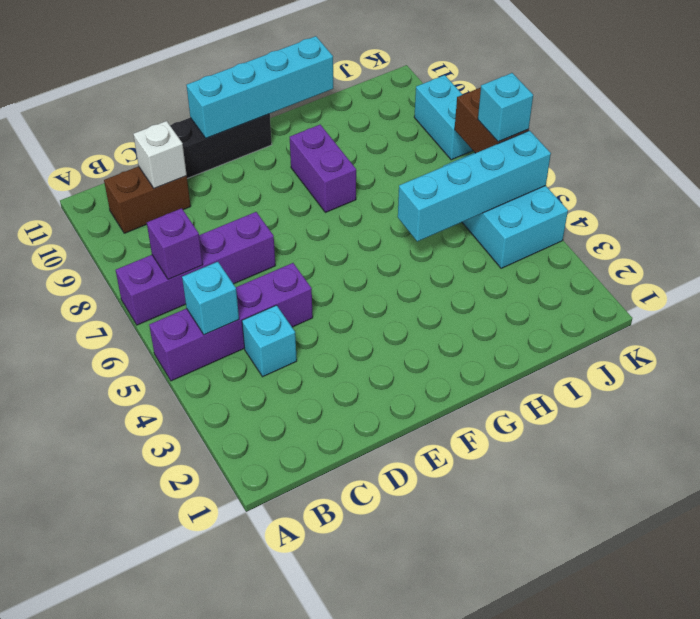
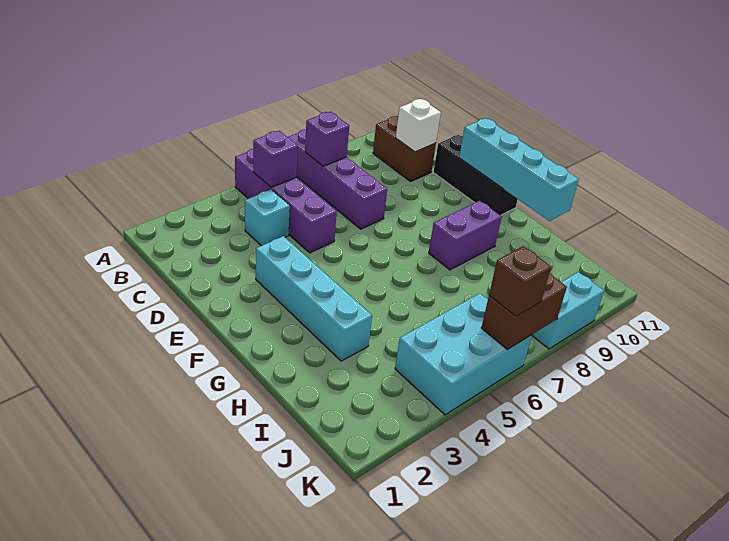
cyan 1x1 brick [182,262,239,335] -> purple 1x1 brick [253,131,298,187]
cyan 1x4 brick [398,131,551,242] -> cyan 1x4 brick moved to [256,236,372,361]
cyan 1x1 brick [478,73,533,142] -> brown 1x1 brick [489,246,551,316]

